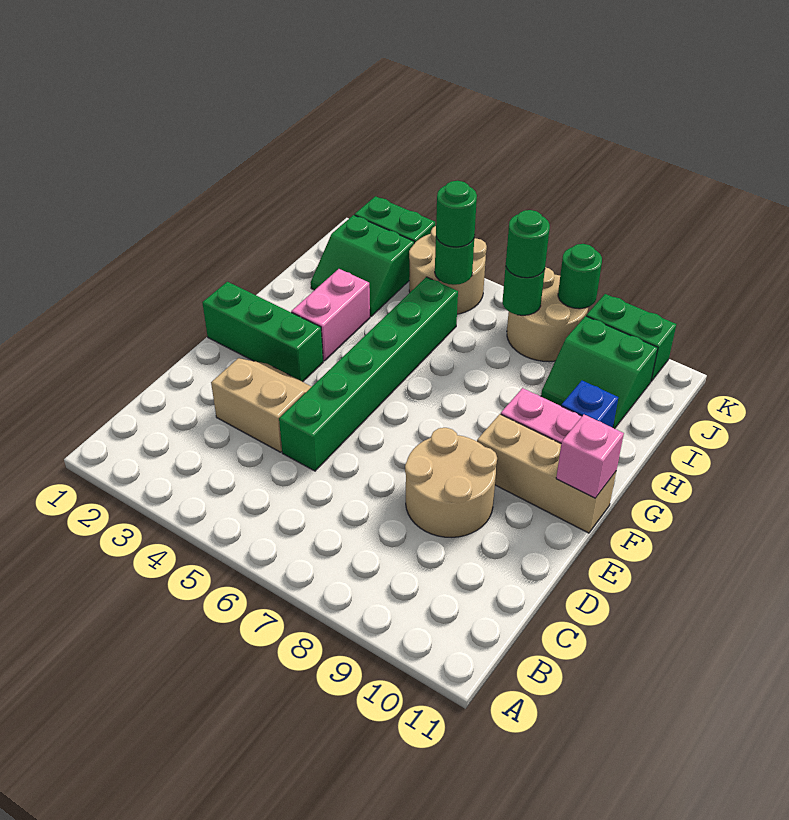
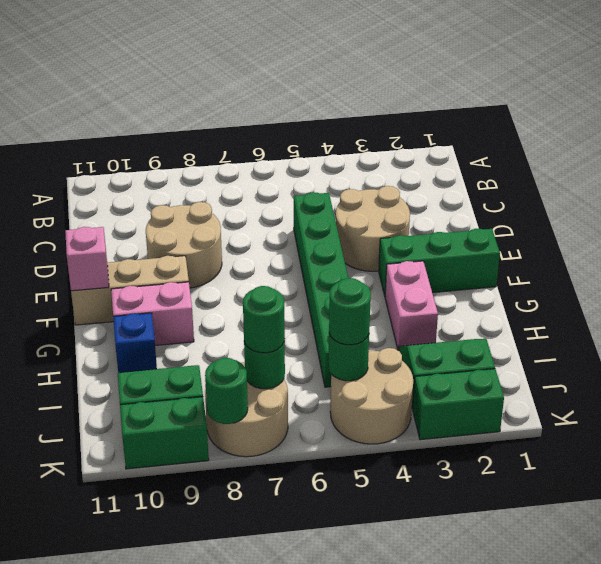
tan 2x2 slope [211,358,312,452] -> tan 2x2 round brick [336,186,410,271]

